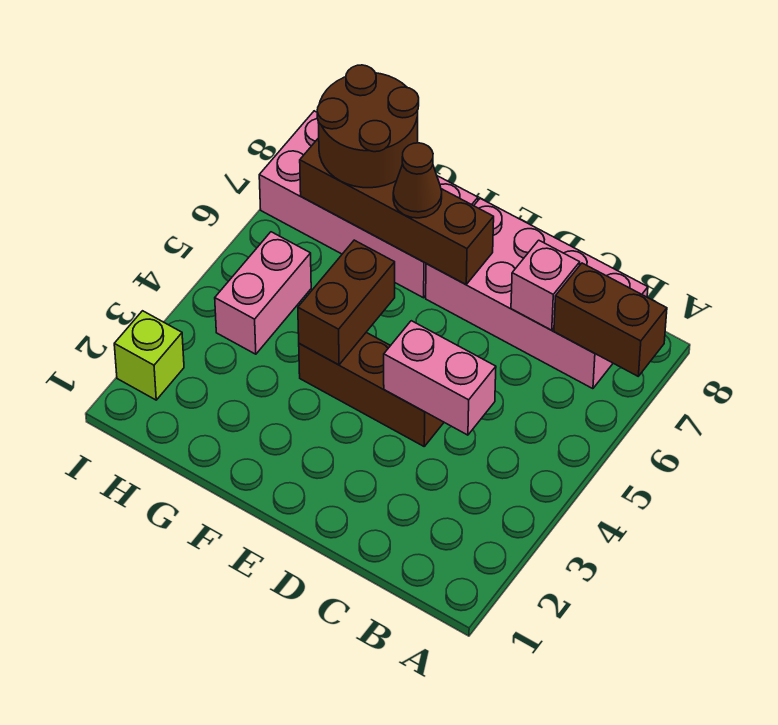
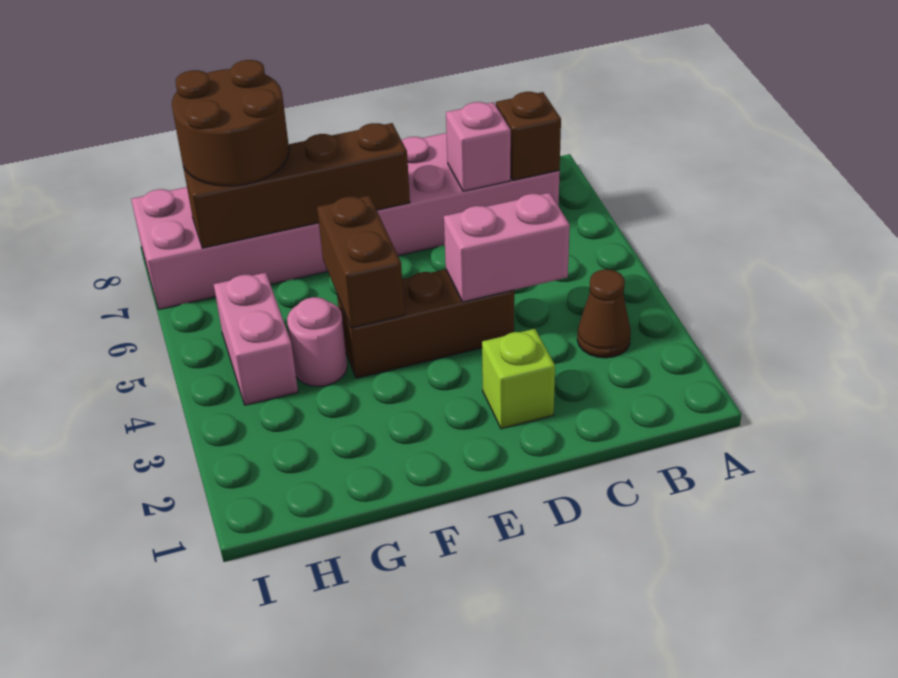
brown 1x2 brick [554,263,667,376] -> brown 1x1 brick [496,92,561,180]
brown 1x1 cone [393,143,442,218] -> brown 1x1 cone moved to [577,269,631,358]
none -> pink 1x1 round brick [287,297,347,387]
lime 1x1 brick [114,311,184,400] -> lime 1x1 brick moved to [482,329,555,429]

